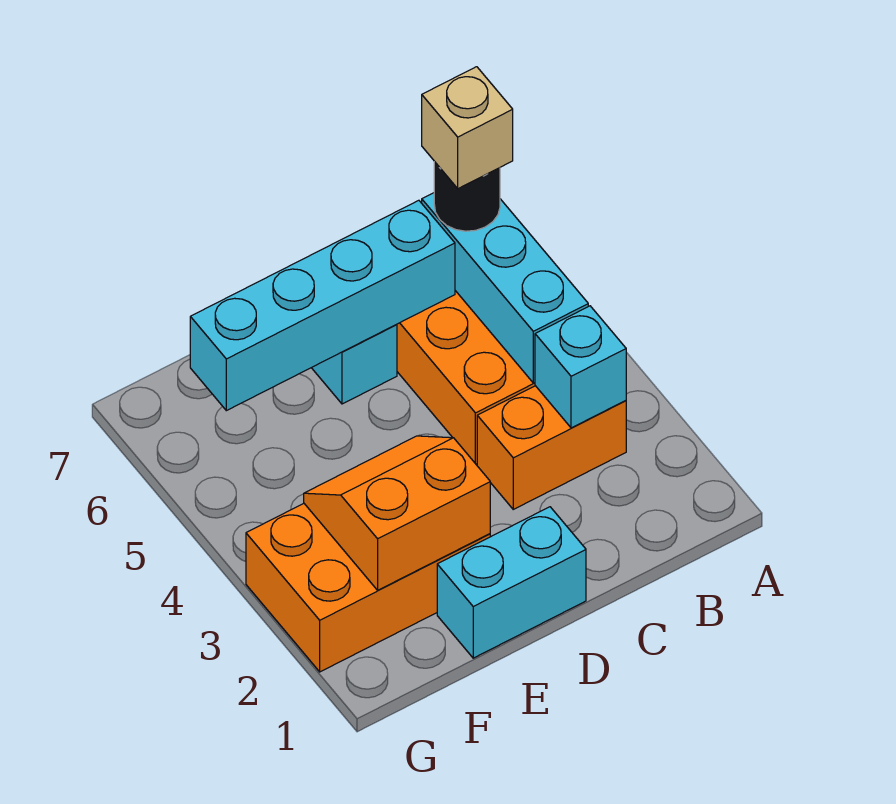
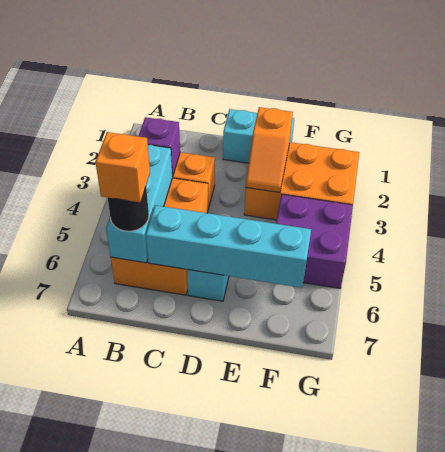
cyan 1x1 brick [535,306,626,428] -> purple 1x1 brick [138,117,180,176]
tan 1x1 brick [422,67,513,189] -> orange 1x1 brick [95,132,150,202]
orange 2x2 slope [304,436,490,590] -> orange 1x2 slope [246,107,293,193]
none -> purple 2x2 brick [276,195,353,288]

